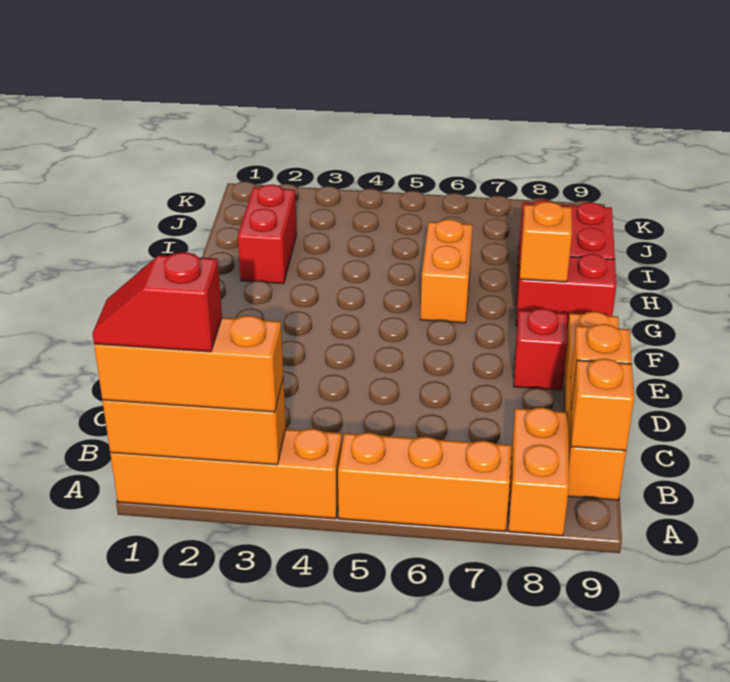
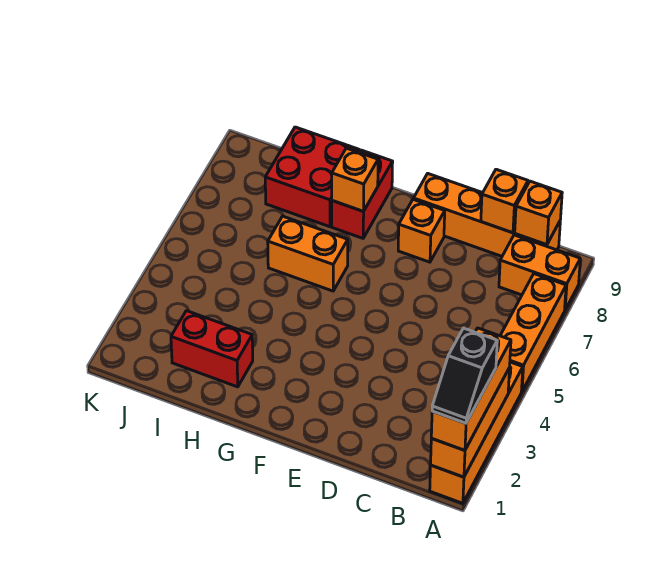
red 1x2 slope [92,252,222,352] -> black 1x2 slope [432,328,497,423]
red 1x1 brick [514,308,568,390] -> orange 1x1 brick [398,200,445,262]

